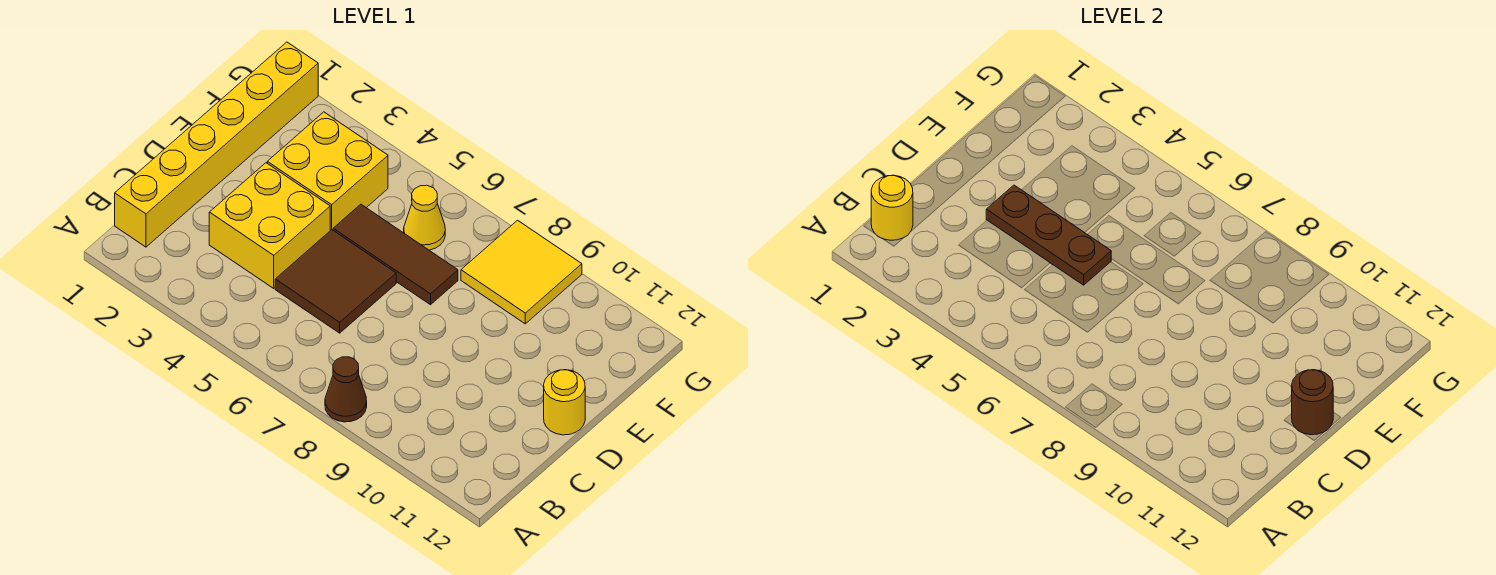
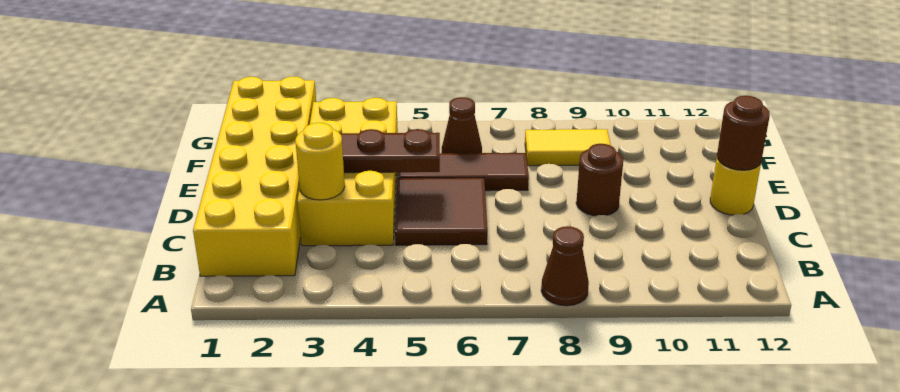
yellow 1x6 brick [115,42,318,247] -> yellow 2x6 brick [193,76,316,276]
yellow 1x1 round brick [871,175,913,240] -> yellow 1x1 round brick moved to [295,123,345,200]
none -> brown 1x1 round brick [576,144,623,216]
yellow 1x1 cone [404,185,445,250] -> brown 1x1 cone [442,97,482,153]
yellow 2x2 tile [461,220,582,324] -> yellow 1x2 tile [525,129,611,166]

